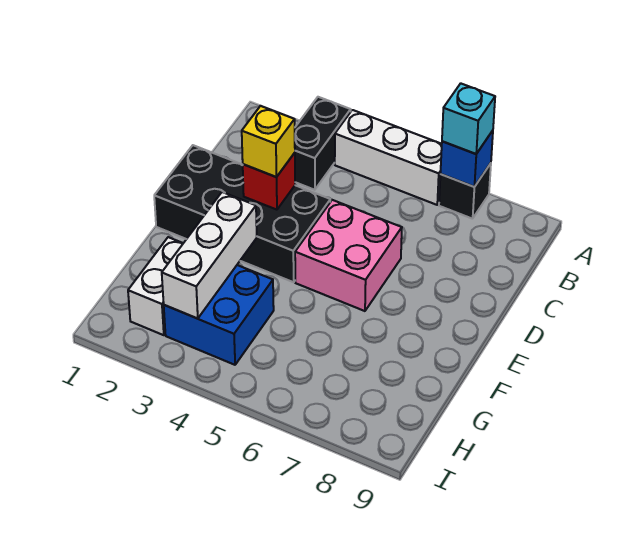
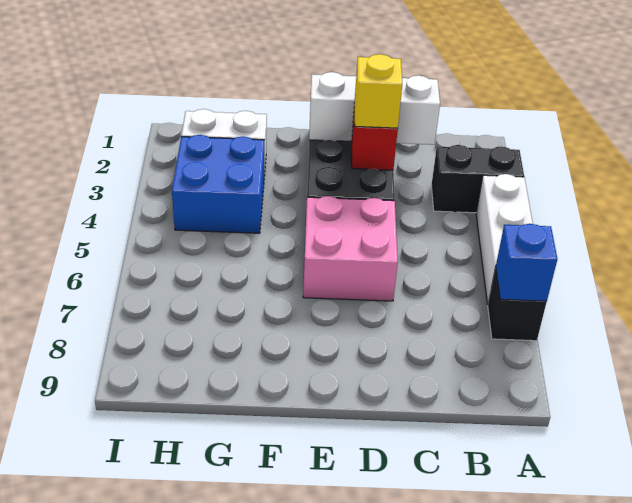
cyan 1x1 brick [442,83,495,154] -> none
white 1x3 brick [162,192,257,319] -> white 1x3 brick moved to [309,72,440,145]

